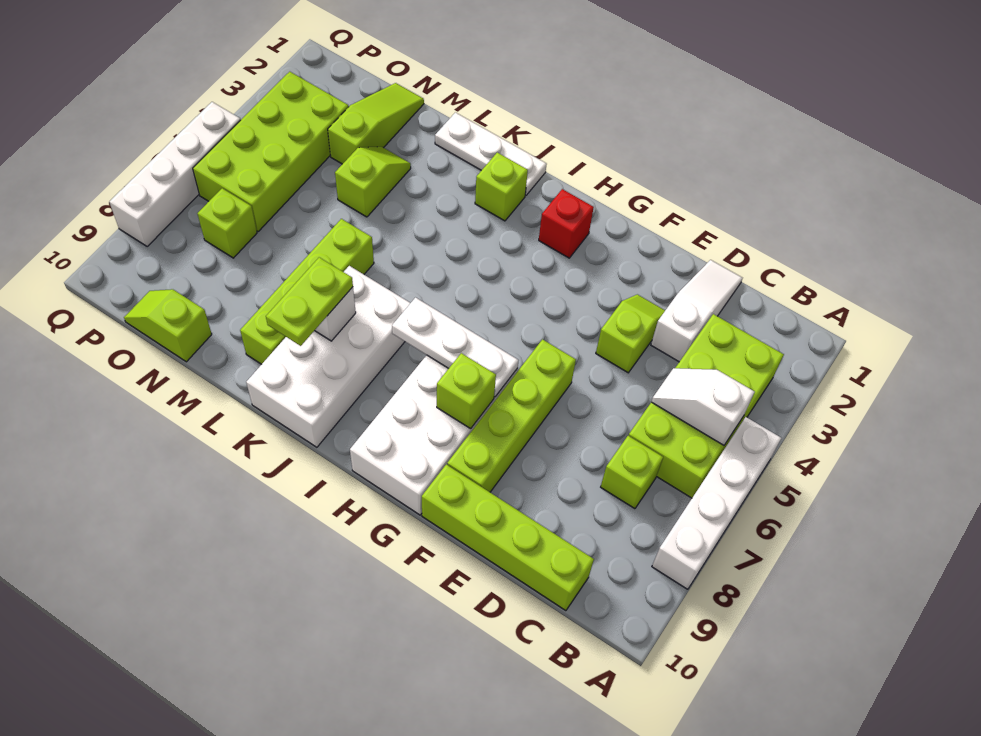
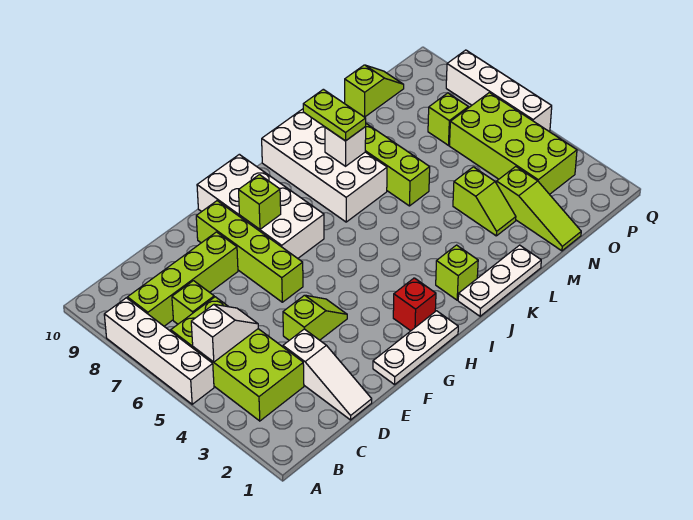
lime 1x4 brick [422,465,594,611] -> lime 1x4 brick moved to [127,232,238,326]
lime 1x2 slope [596,294,665,373] -> lime 1x2 slope turned to [283,295,347,340]
white 1x3 plate [392,298,519,397] -> white 1x3 plate moved to [373,311,458,385]

